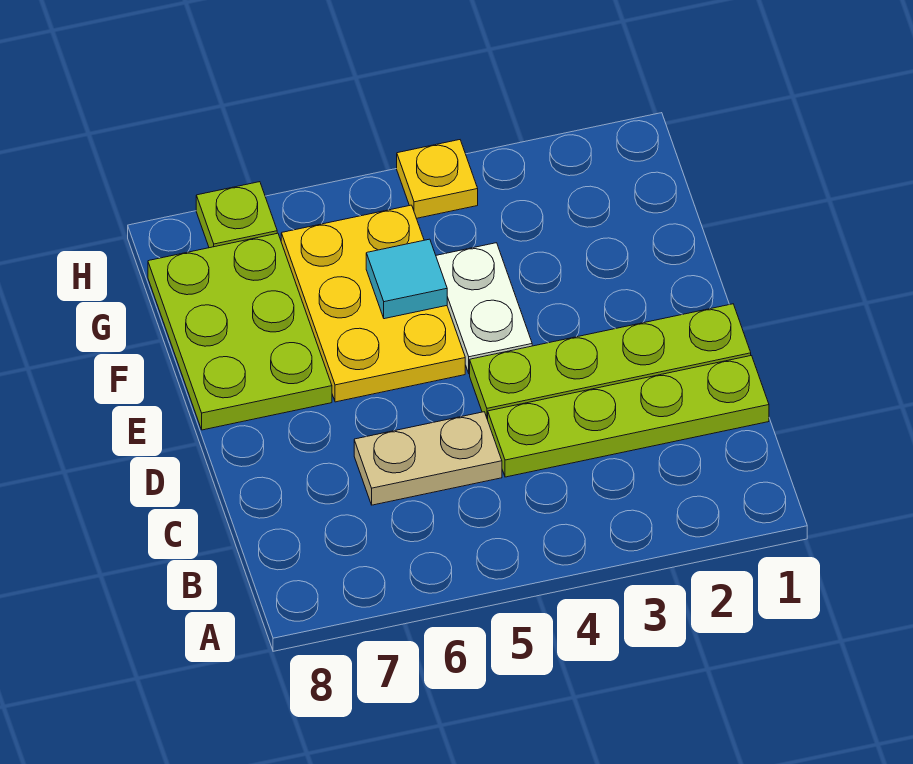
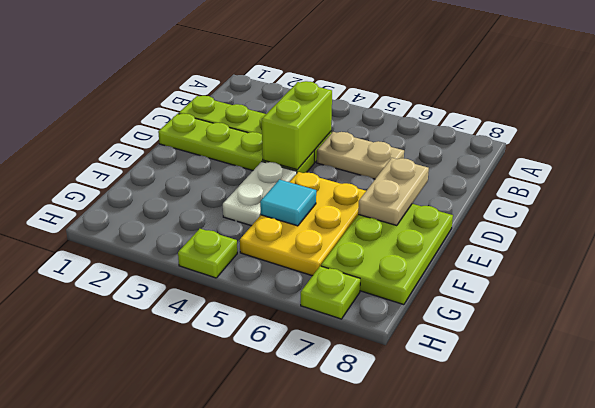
none -> lime 1x2 brick [262,81,332,170]
none -> tan 1x2 plate [358,158,429,226]
yellow 1x1 plate [397,140,478,218] -> lime 1x1 plate [178,229,237,278]

